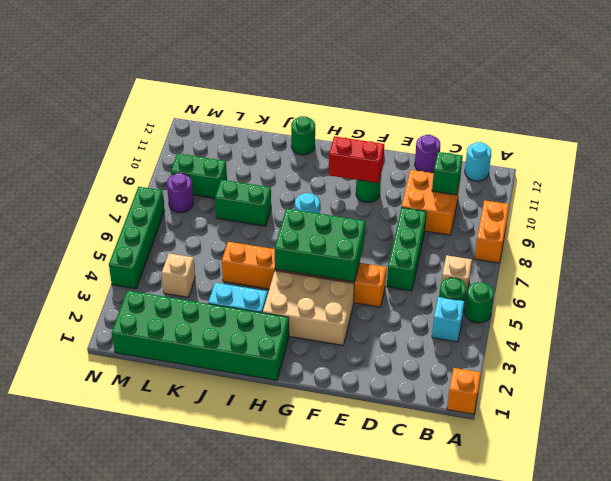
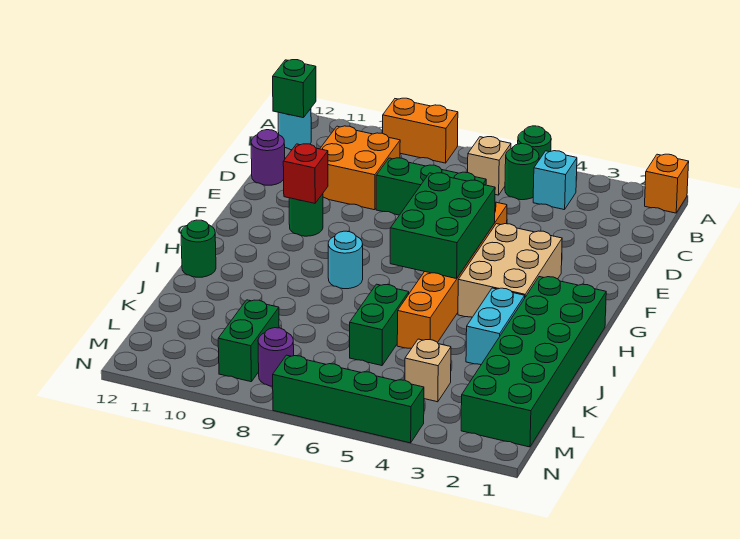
green 1x1 brick [432,152,463,195] -> green 1x1 brick moved to [273,60,316,118]
red 1x2 brick [329,136,384,183] -> red 1x1 brick [283,144,328,203]
green 1x2 brick [215,180,271,226] -> green 1x2 brick moved to [350,284,409,366]

